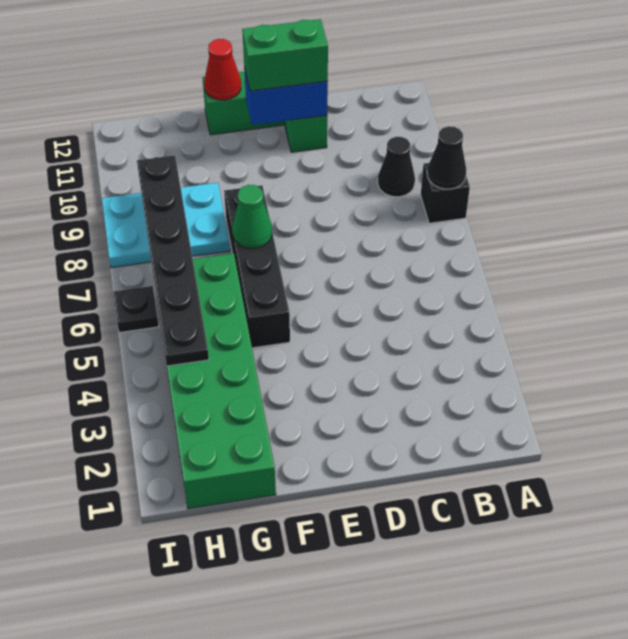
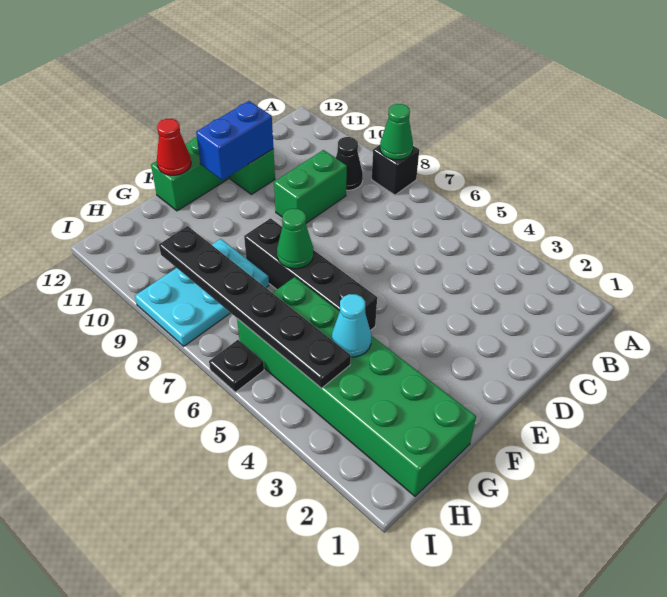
black 1x1 cone [427,126,466,189] -> green 1x1 cone [380,104,413,160]
green 1x2 brick [242,19,328,91] -> green 1x2 brick moved to [274,150,347,223]
none -> cyan 1x1 cone [332,294,371,357]

